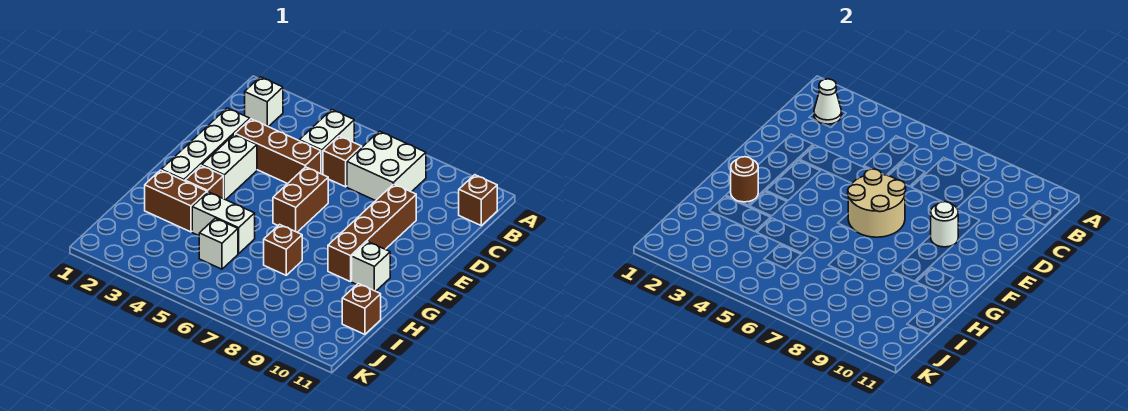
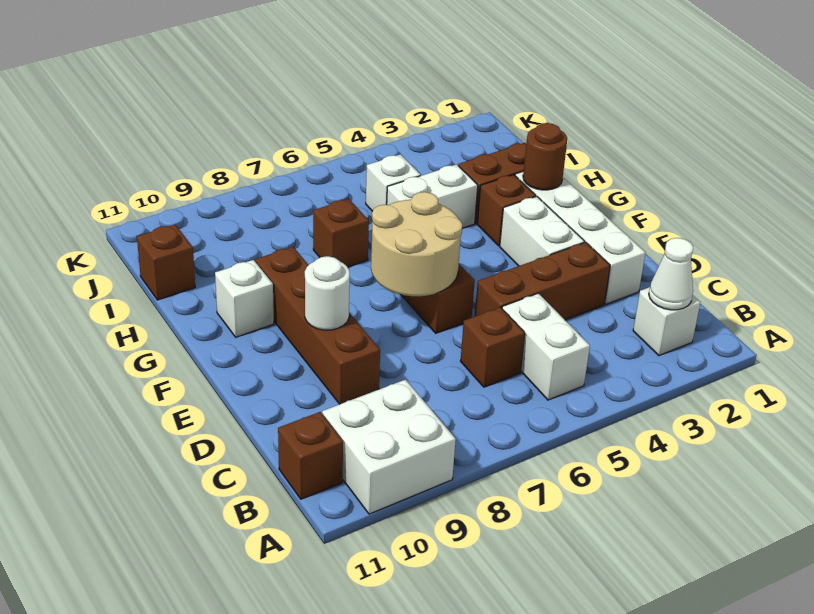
white 2x2 brick [347,131,426,201] -> white 2x2 brick moved to [322,380,456,514]

